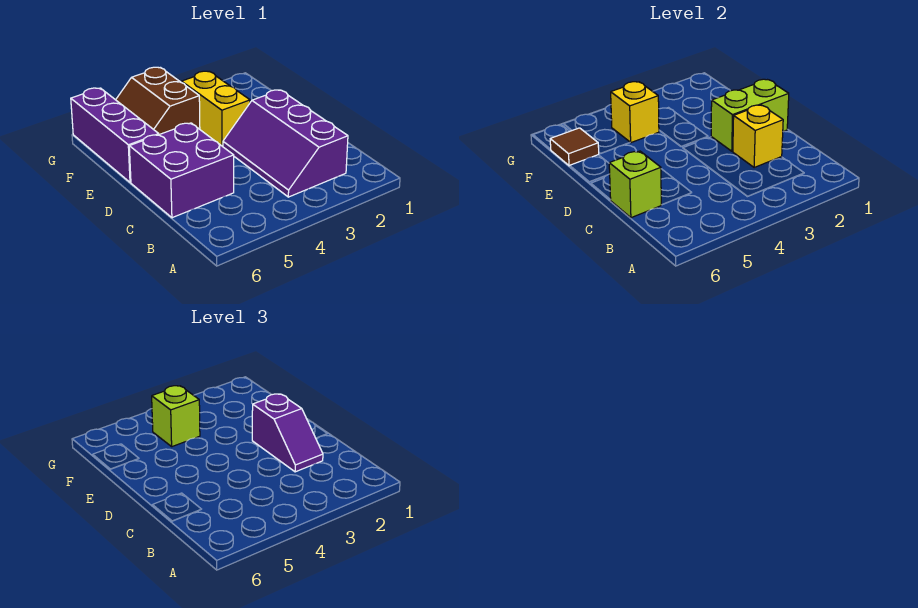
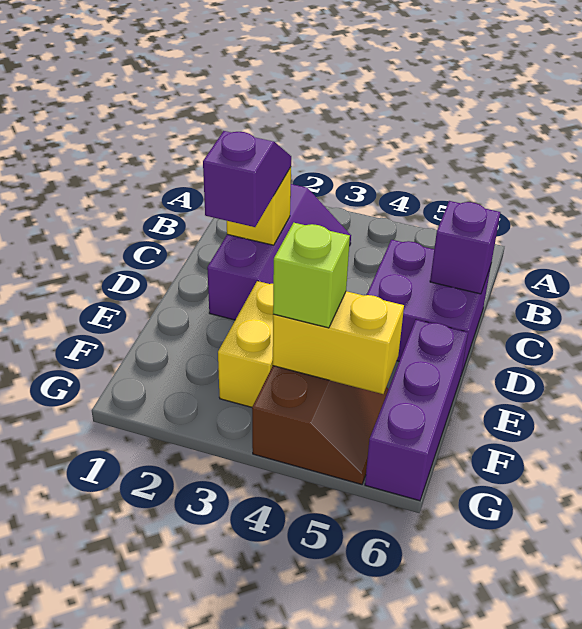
lime 1x1 brick [609,151,661,218] -> purple 1x1 brick [430,201,500,294]
lime 1x2 brick [711,79,789,151] -> none
yellow 1x1 brick [611,82,659,143] -> yellow 1x2 brick [273,291,404,394]
brown 1x1 tile [550,128,599,166] -> none

